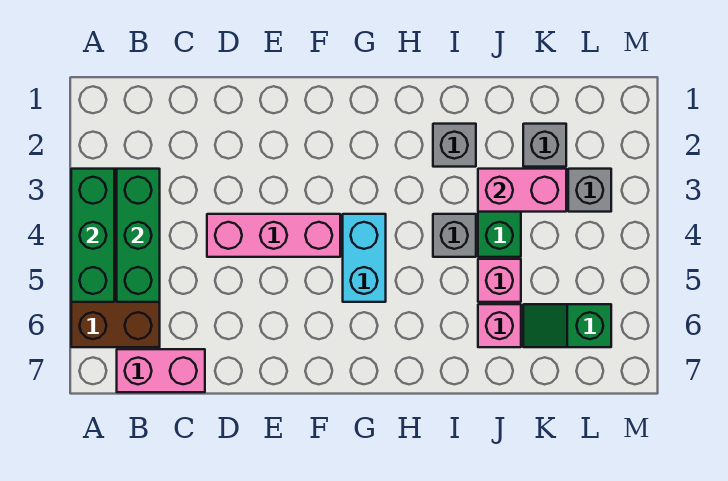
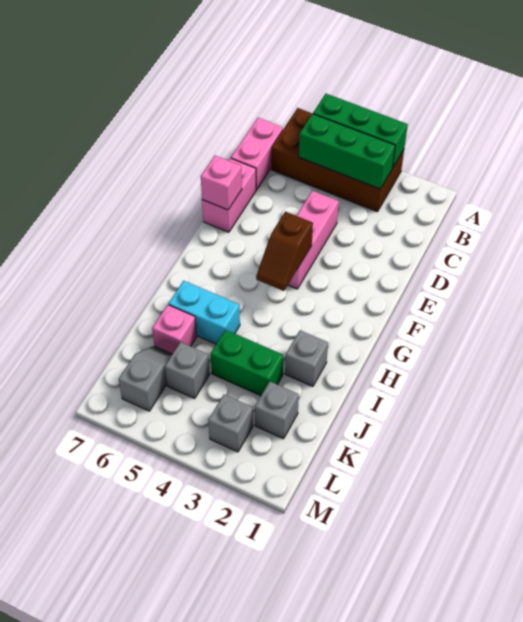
none -> brown 1x2 slope [256,212,313,291]
cyan 1x2 brick [343,214,386,302] -> cyan 1x2 brick moved to [168,281,240,344]
grey 1x1 brick [433,214,476,257] -> grey 1x1 brick moved to [165,342,210,398]
pink 1x2 brick [478,169,566,212] -> pink 1x2 brick moved to [202,158,256,232]
pink 1x1 brick [478,259,521,302] -> pink 1x1 brick moved to [201,156,242,210]
green 1x2 slope [523,304,611,347] -> grey 1x2 slope [119,346,172,411]

